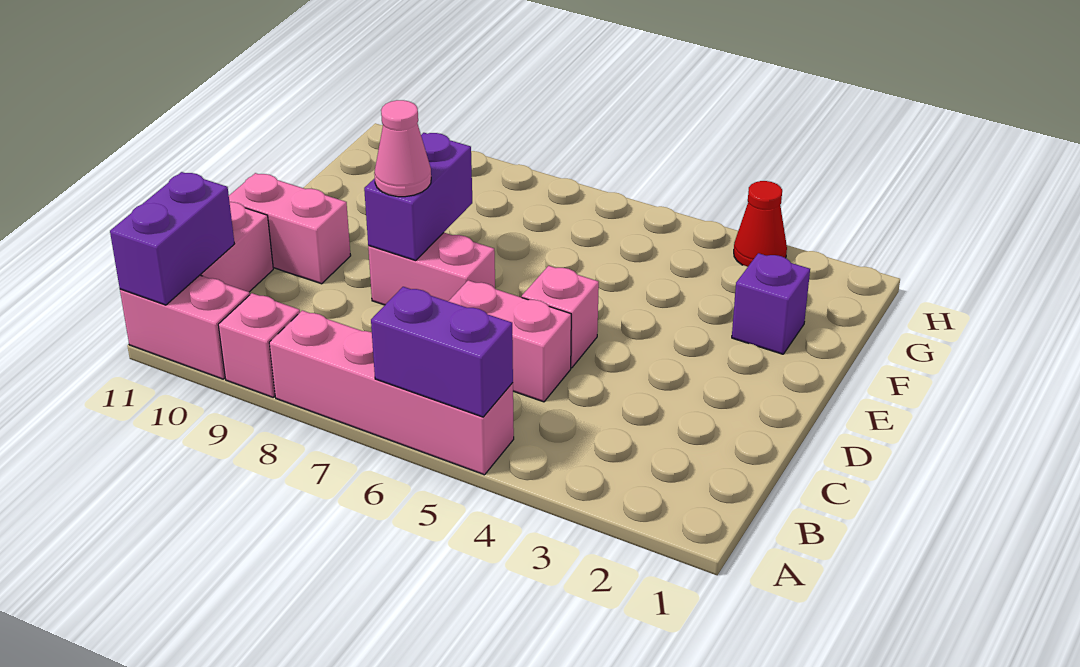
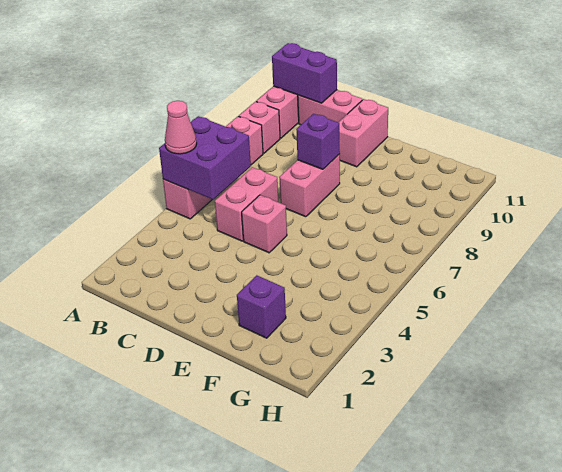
purple 1x2 brick [371,287,513,417] -> purple 2x2 brick [159,116,251,199]
purple 1x2 brick [364,133,472,261] -> purple 1x1 brick [296,114,340,169]
pink 1x1 cone [374,100,431,197] -> pink 1x1 cone moved to [165,101,197,154]
red 1x1 cone [734,181,787,267] -> none

